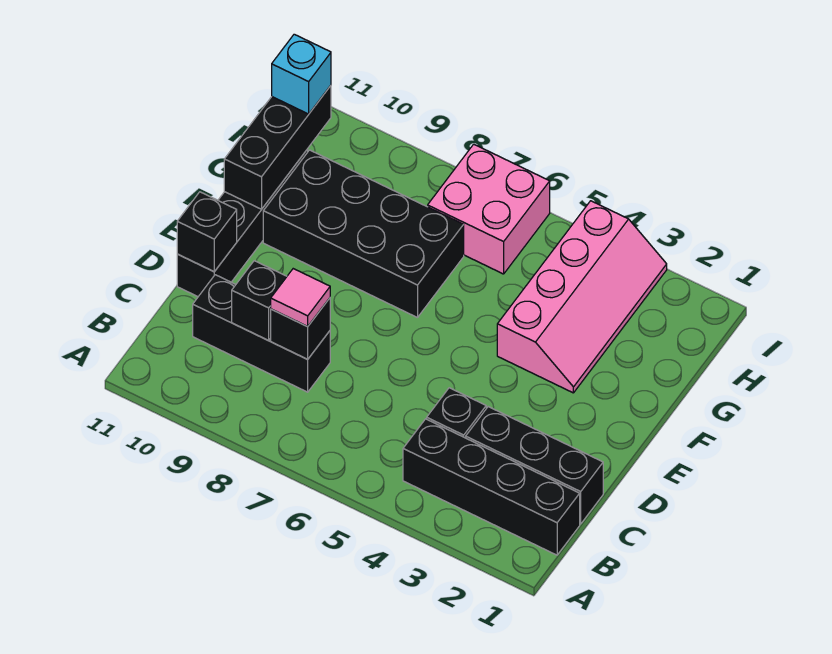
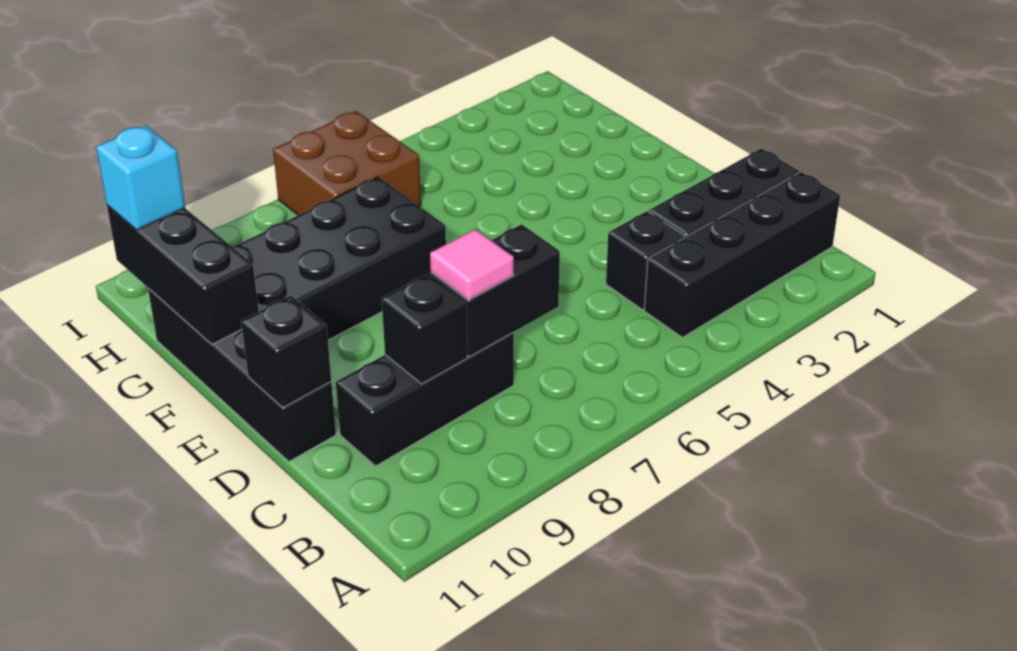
black 1x1 brick [271,298,330,359] -> black 1x2 brick [431,224,560,357]
pink 2x4 slope [497,201,667,393] -> none
pink 2x2 brick [428,144,550,274] -> brown 2x2 brick [273,111,421,215]

